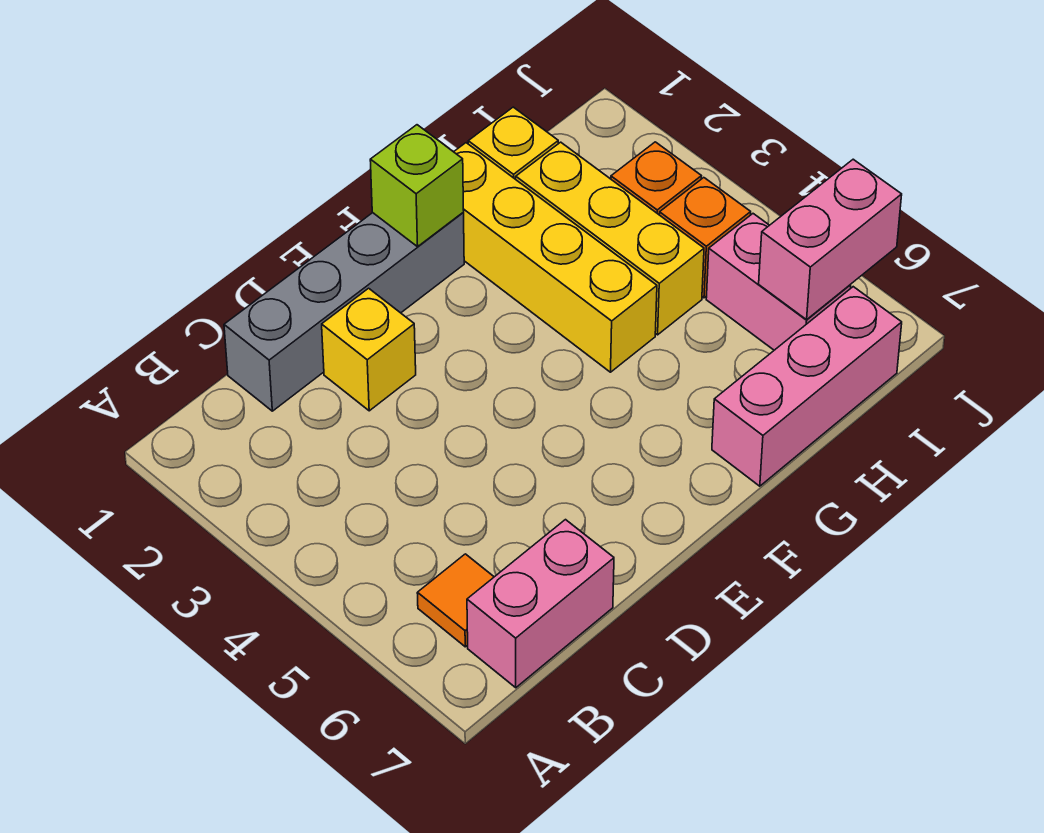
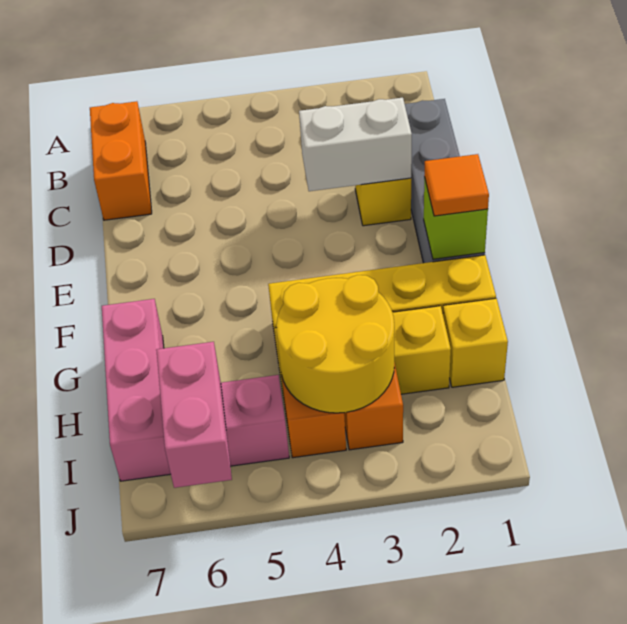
orange 1x1 tile [417,554,494,647] -> orange 1x1 tile moved to [424,154,489,216]
pink 1x2 brick [467,520,614,688] -> orange 1x2 brick [90,101,152,220]
none -> white 1x2 brick [299,98,412,191]
none -> yellow 2x2 round brick [276,275,394,413]

